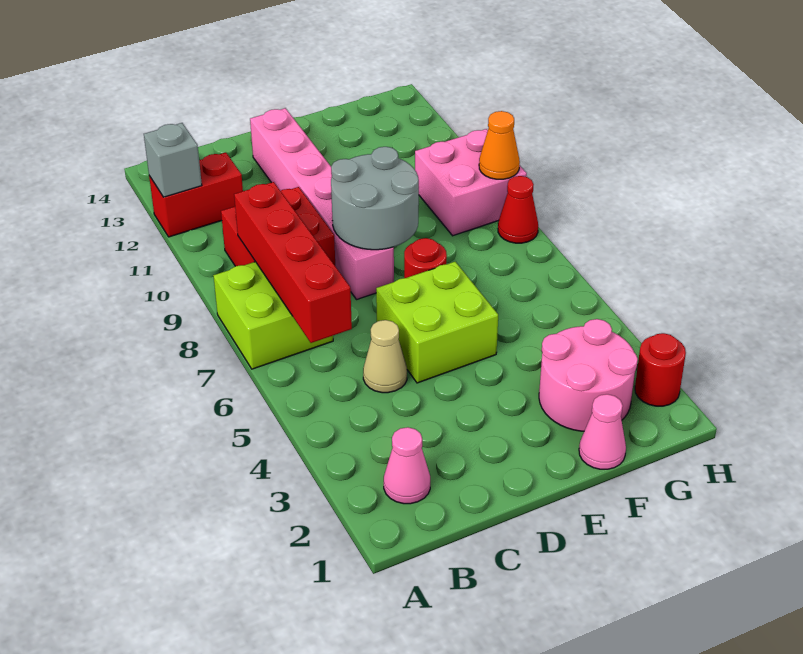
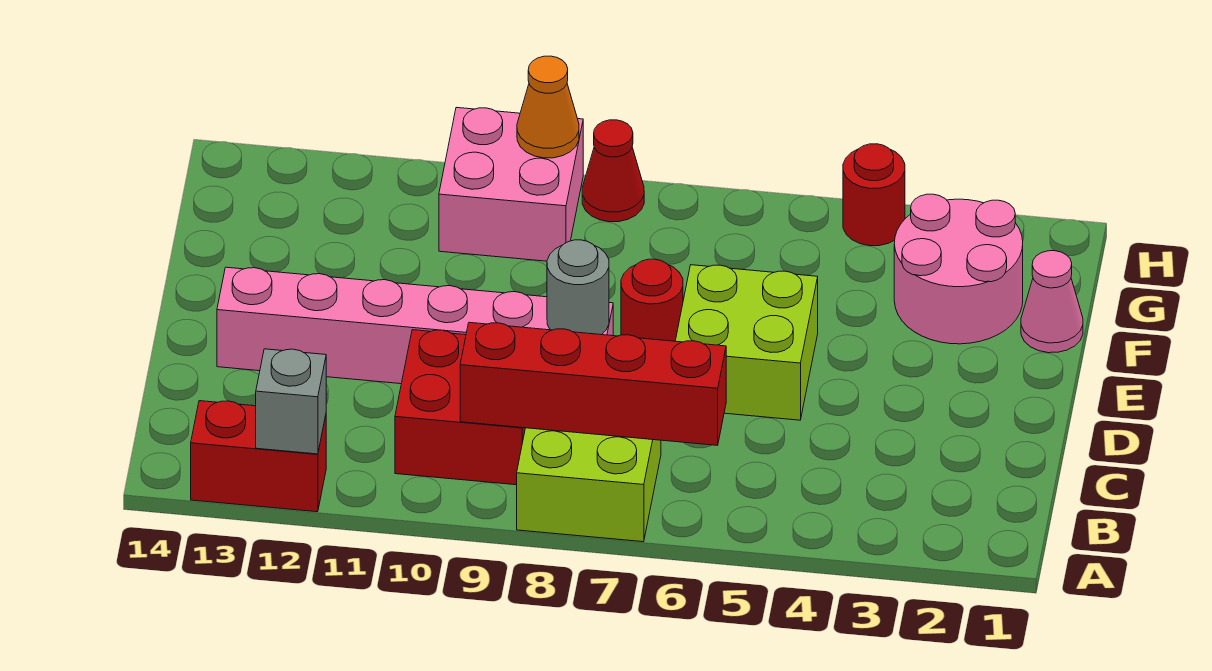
red 1x2 brick [149,152,243,237] -> red 1x2 brick turned to [191,401,326,512]
pink 1x1 cone [384,427,430,504] -> none
tan 1x1 cone [363,320,407,393] -> none
grey 2x2 round brick [331,147,419,250] -> grey 1x1 round brick [547,240,609,335]
red 1x1 round brick [635,333,686,406] -> red 1x1 round brick moved to [843,144,905,246]

